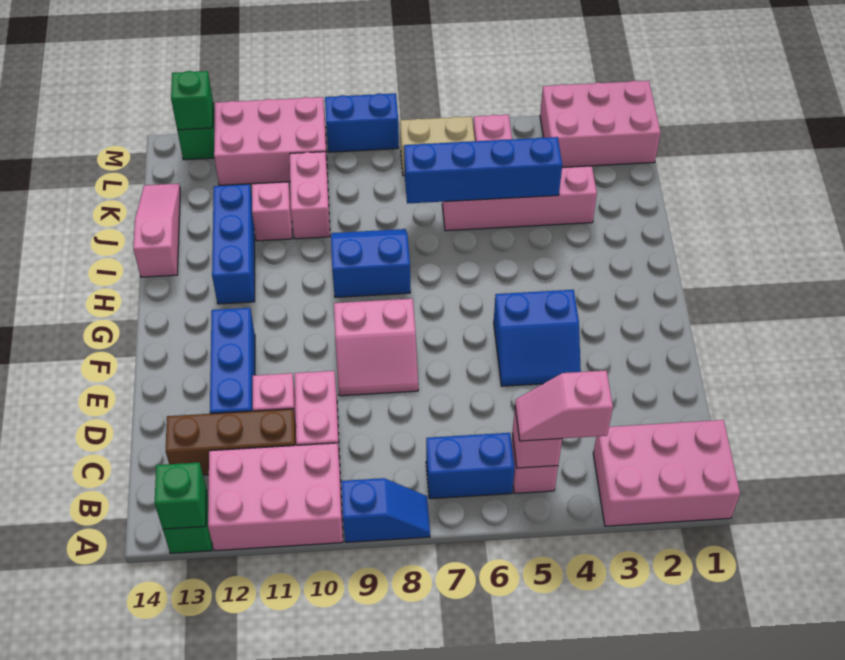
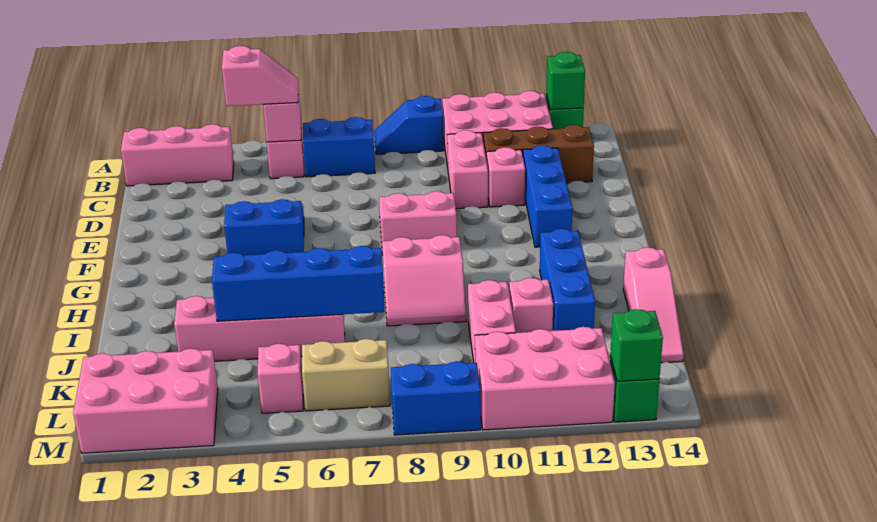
pink 2x3 brick [593,420,740,526] -> pink 1x3 brick [121,124,234,186]
blue 2x2 slope [331,229,410,297] -> pink 2x2 slope [382,235,466,326]

